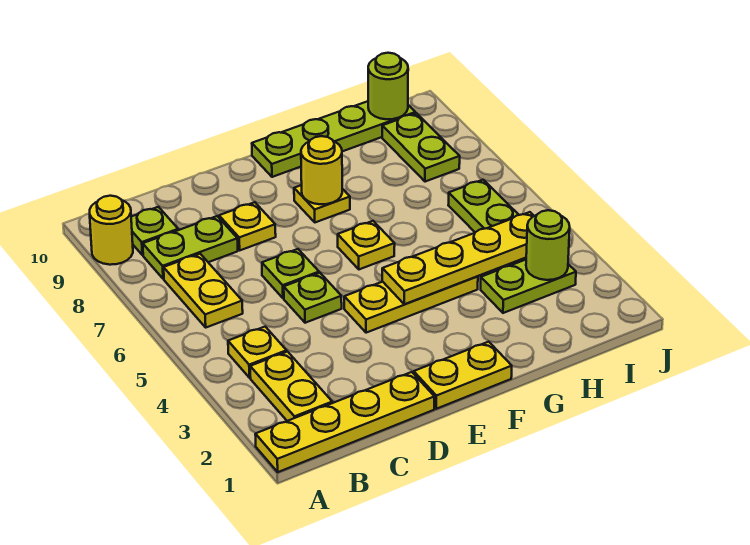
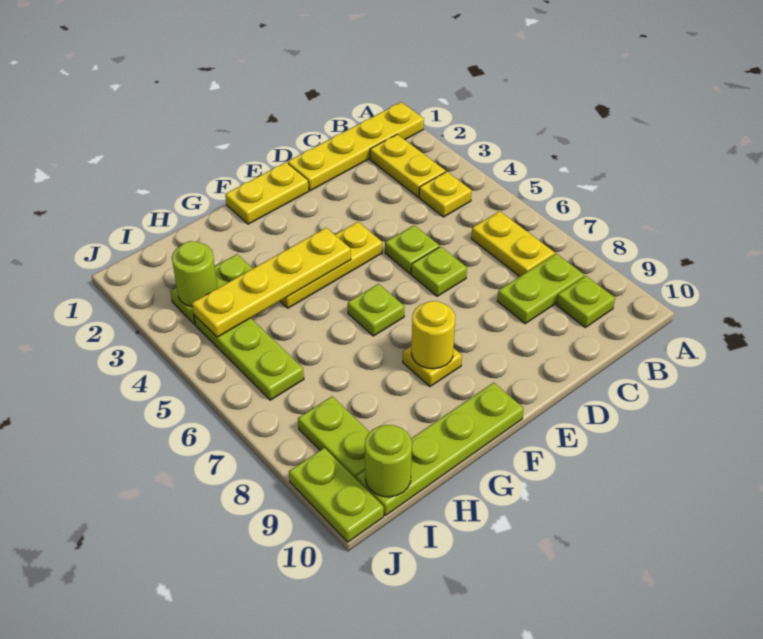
yellow 1x1 round brick [90,196,133,265] -> none
yellow 1x1 plate [219,202,276,250] -> none
yellow 1x1 plate [338,221,395,269] -> lime 1x1 plate [348,284,404,336]
none -> lime 1x2 plate [289,448,384,542]

